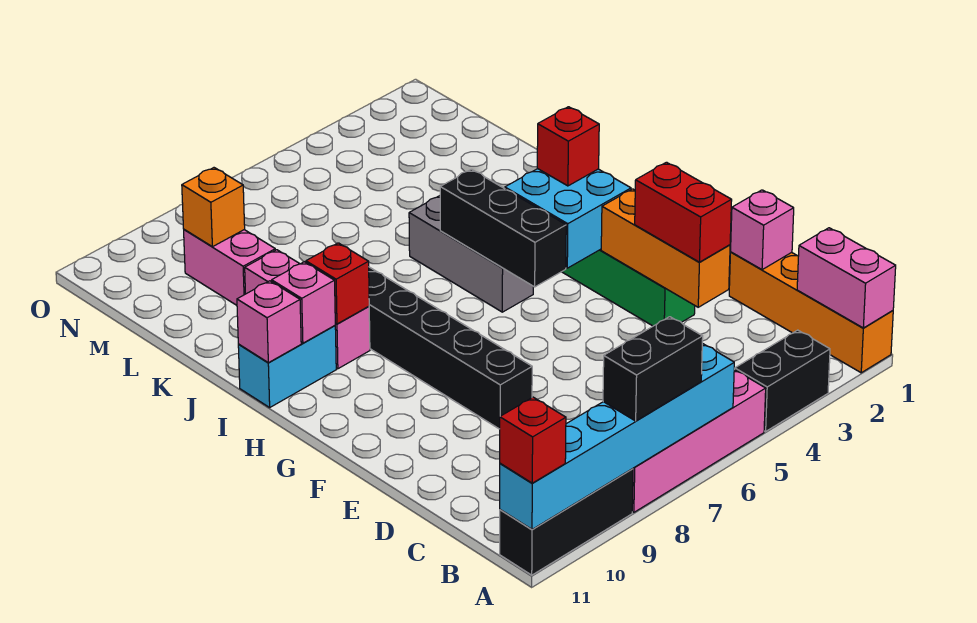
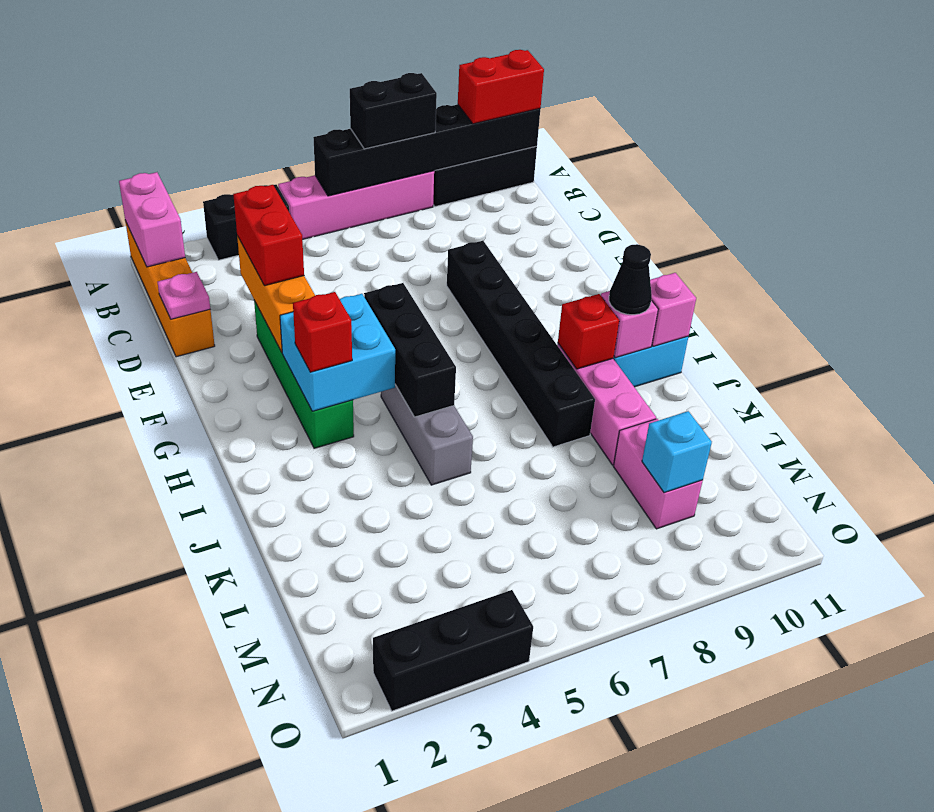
cyan 1x6 brick [500,343,735,529] -> black 1x6 brick [313,105,540,196]
red 1x1 brick [500,397,566,483] -> red 1x2 brick [458,50,544,124]
pink 1x1 brick [731,190,794,270] -> pink 1x1 plate [158,272,210,319]
none -> black 1x1 cone [609,244,652,315]
orange 1x1 brick [182,168,245,247] -> cyan 1x1 brick [642,411,712,493]
none -> black 1x3 brick [373,590,533,711]

